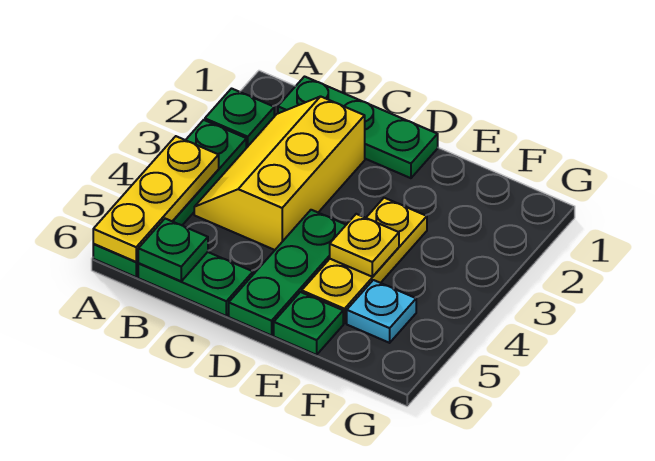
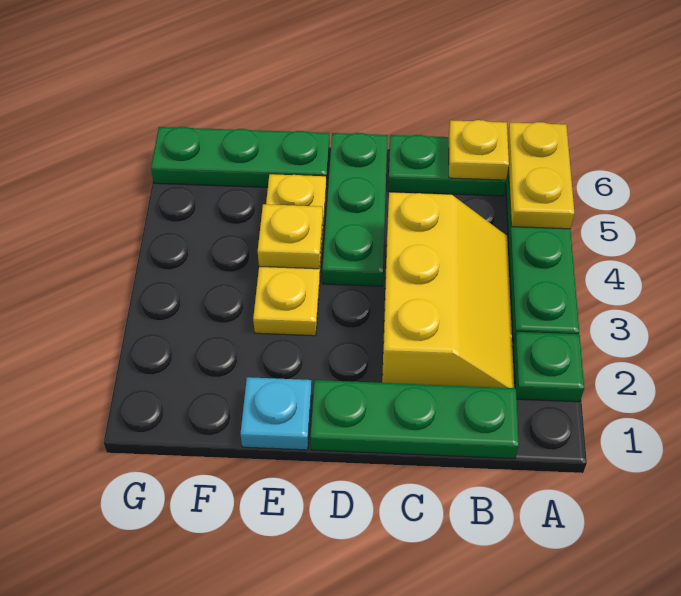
yellow 1x3 plate [93,136,219,262] -> yellow 1x2 plate [508,122,574,229]
green 1x1 plate [138,219,208,281] -> yellow 1x1 plate [449,120,509,180]
green 1x1 plate [274,292,343,355] -> green 1x3 plate [151,127,329,189]
cyan 1x1 plate [347,280,416,343] -> cyan 1x1 plate moved to [240,377,312,450]

